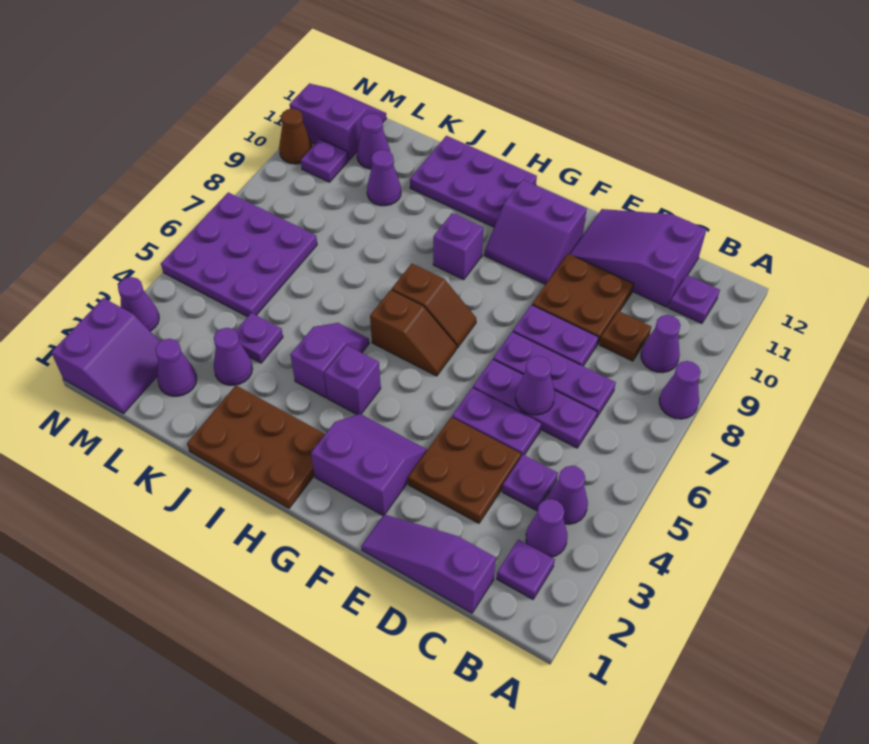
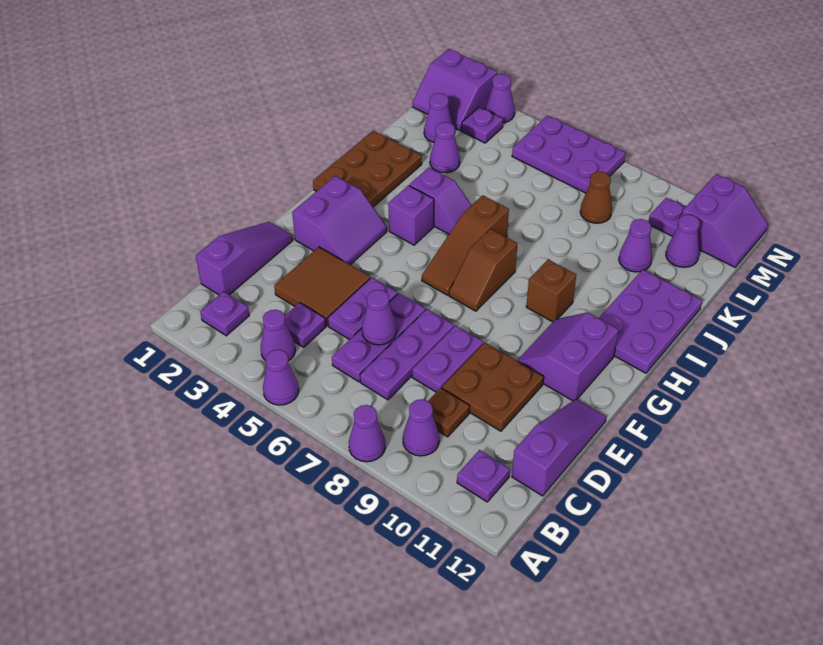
purple 1x1 cone [526,499,567,557] -> purple 1x1 cone moved to [263,350,299,405]
purple 2x3 slope [570,209,706,307] -> purple 1x3 slope [512,399,606,496]
brown 2x2 plate [408,417,521,523] -> brown 2x2 tile [274,247,370,326]
brown 1x2 slope [370,290,456,376] -> brown 1x3 slope [422,195,509,295]
purple 1x1 brick [433,213,483,280] -> brown 1x1 brick [526,260,576,322]
purple 1x1 plate [236,313,283,363] -> purple 1x1 plate moved to [461,107,503,143]
purple 3x3 plate [161,192,317,317] -> purple 2x3 plate [512,116,626,193]
brown 1x1 cone [279,109,312,164] -> brown 1x1 cone moved to [580,172,612,223]

